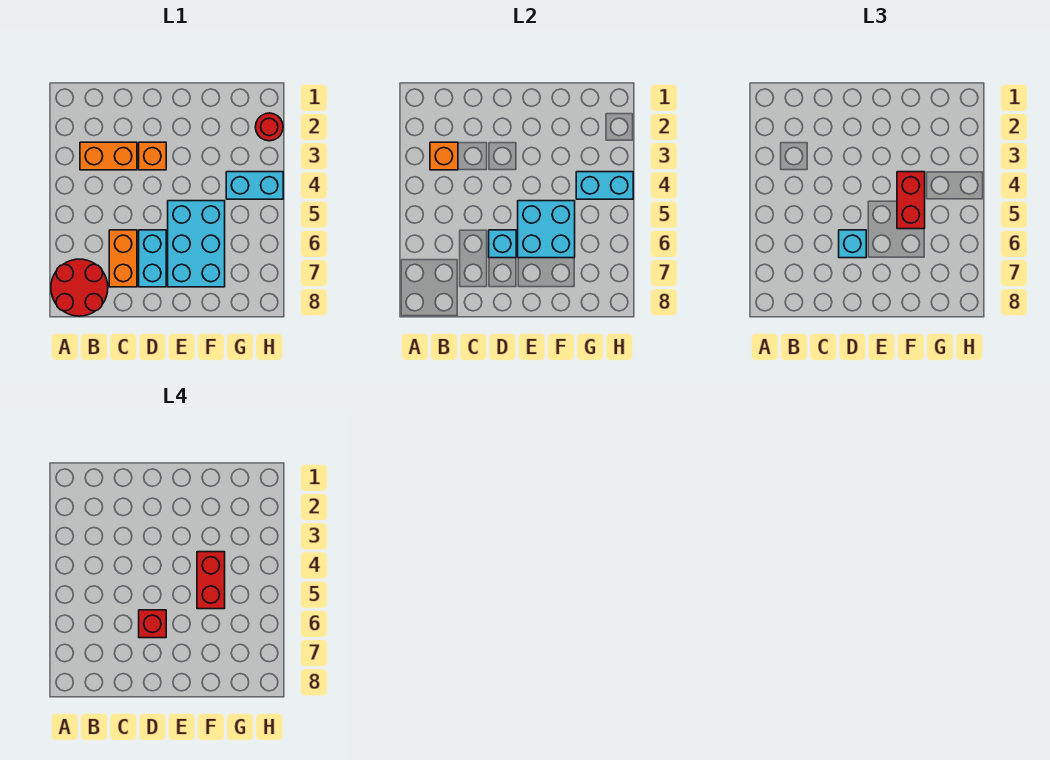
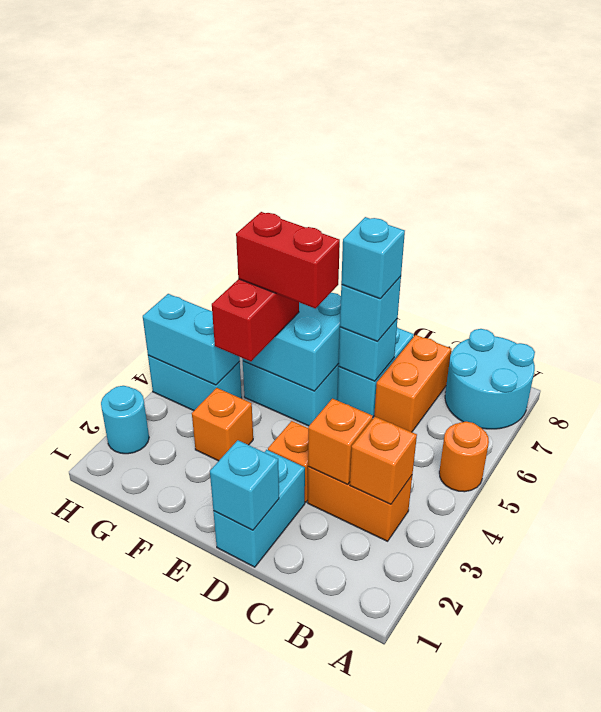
none -> orange 1x1 round brick [439,422,489,492]
red 2x2 round brick [51,259,108,316] -> cyan 2x2 round brick [445,329,535,429]
none -> orange 1x1 brick [308,399,373,484]
none -> cyan 1x2 brick [213,450,305,567]
none -> cyan 1x1 brick [210,440,279,530]
red 1x1 brick [139,610,166,638] -> cyan 1x1 brick [341,217,405,299]
none -> orange 1x1 brick [192,388,253,461]
red 1x2 brick [197,552,225,609] -> red 1x2 brick turned to [236,212,340,309]
red 1x1 round brick [255,113,283,141] -> cyan 1x1 round brick [101,386,149,454]

